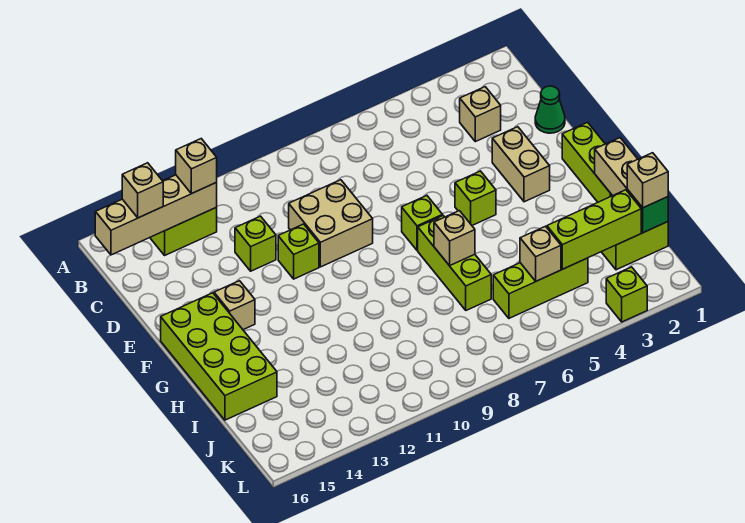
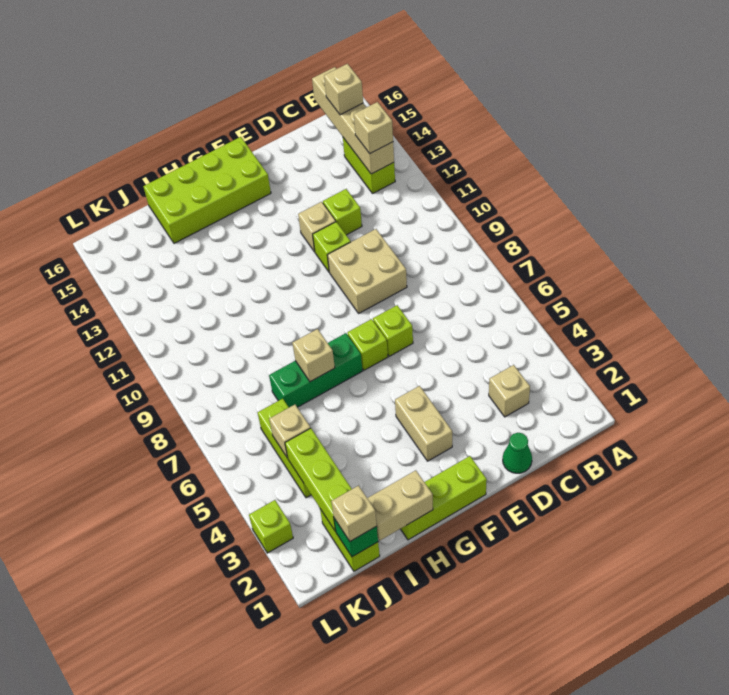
tan 1x2 brick [492,127,550,202] -> tan 1x2 brick turned to [395,386,452,461]
lime 1x1 brick [455,171,496,225] -> lime 1x1 brick moved to [373,305,413,356]
tan 1x1 brick [214,281,255,330] -> tan 1x1 brick moved to [298,202,336,252]
lime 1x3 brick [418,216,491,310] -> green 1x3 brick [269,333,363,407]

